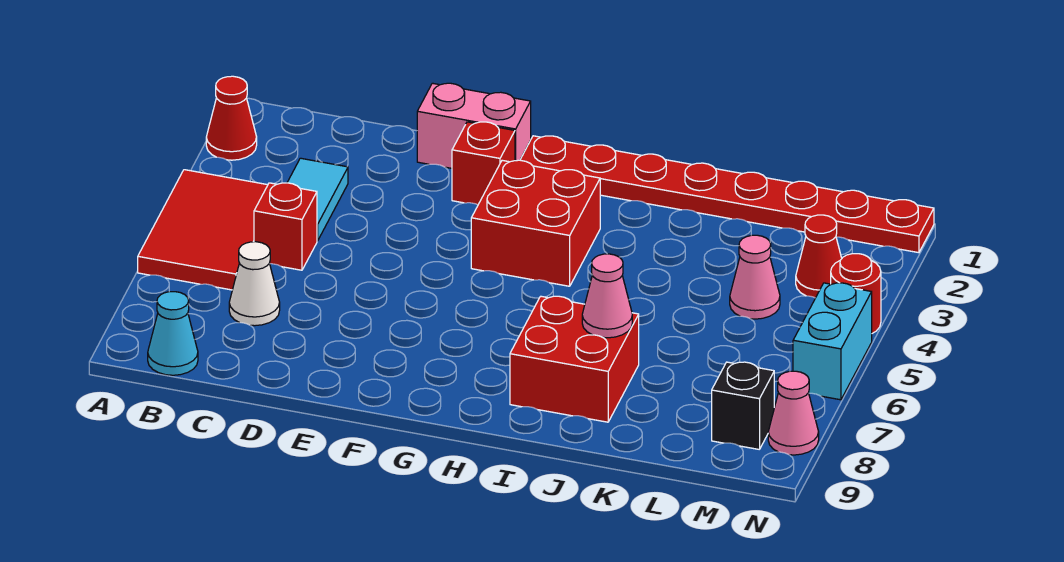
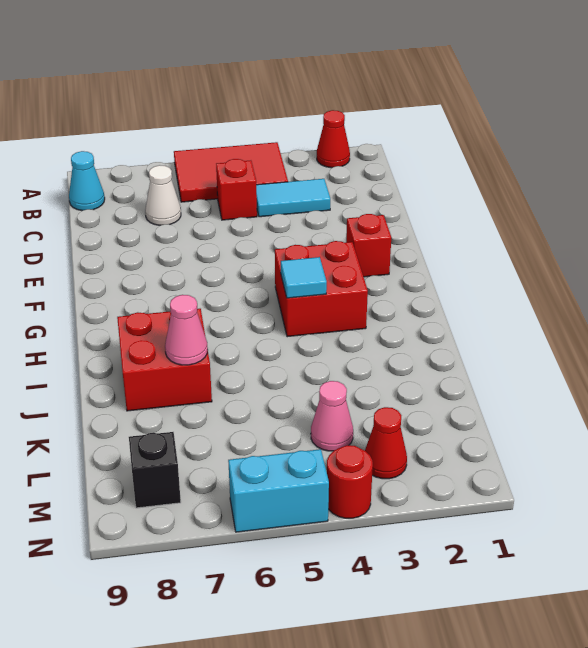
pink 1x2 brick [417,83,531,168] -> none
red 1x8 plate [520,136,934,253] -> none
none -> cyan 1x1 tile [281,257,327,298]
pink 1x1 cone [768,371,819,455] -> none

